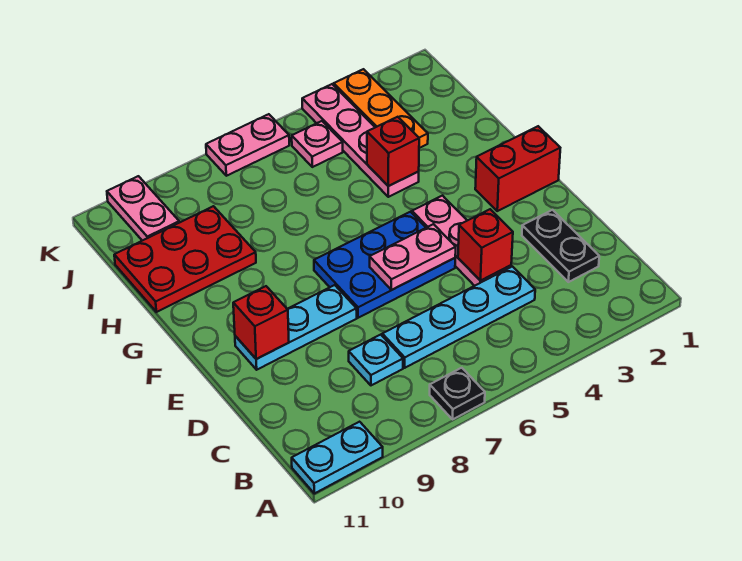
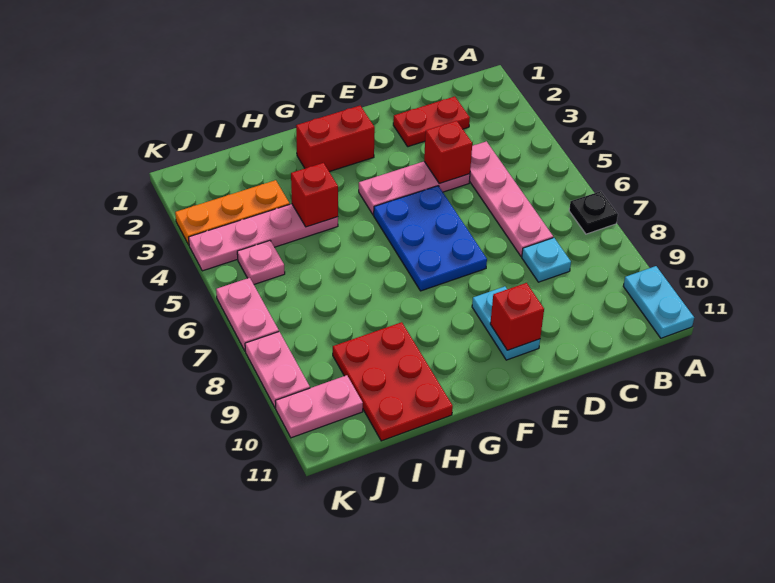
black 1x2 plate [522,210,599,282] -> red 1x2 plate [393,96,470,147]
cyan 1x4 plate [382,266,535,368] -> pink 1x4 plate [470,141,553,256]
pink 1x2 plate [370,224,456,290] -> pink 1x2 plate moved to [245,332,310,408]
cyan 1x3 plate [235,285,357,370] -> cyan 1x2 plate [472,286,540,360]
red 1x2 brick [475,126,560,211] -> red 1x2 brick turned to [296,106,375,172]

